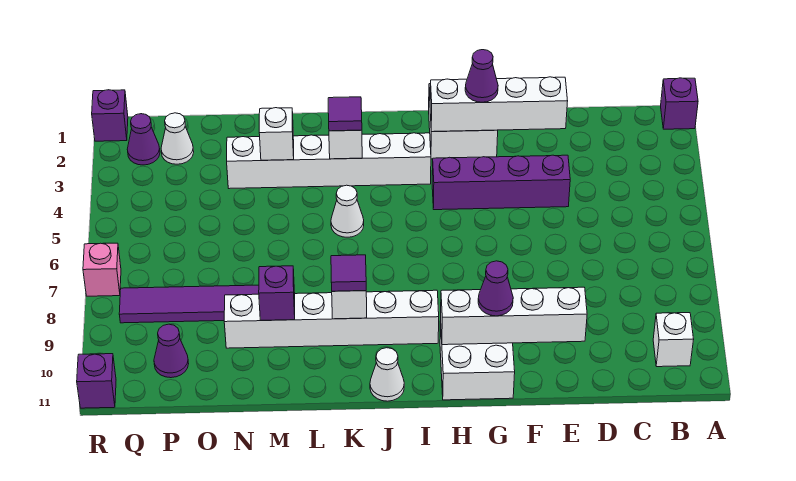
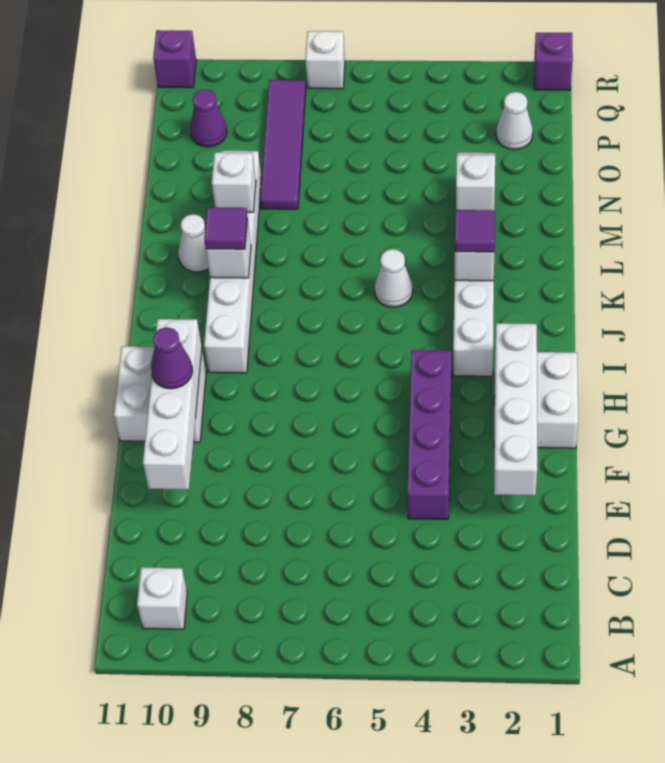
purple 1x1 brick [661,78,698,129] -> none
purple 1x1 cone [465,50,498,102] -> none
white 1x1 cone [370,348,404,401] -> white 1x1 cone moved to [178,214,209,272]
purple 1x1 brick [259,266,295,320] -> white 1x1 brick [212,152,256,212]
purple 1x1 cone [127,114,160,165] -> none
pink 1x1 brick [83,243,121,296] -> white 1x1 brick [305,31,345,89]

